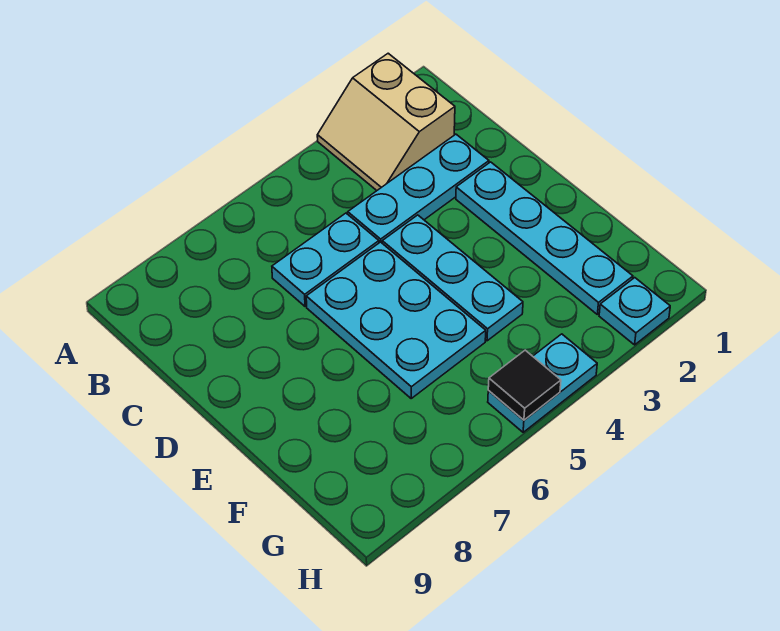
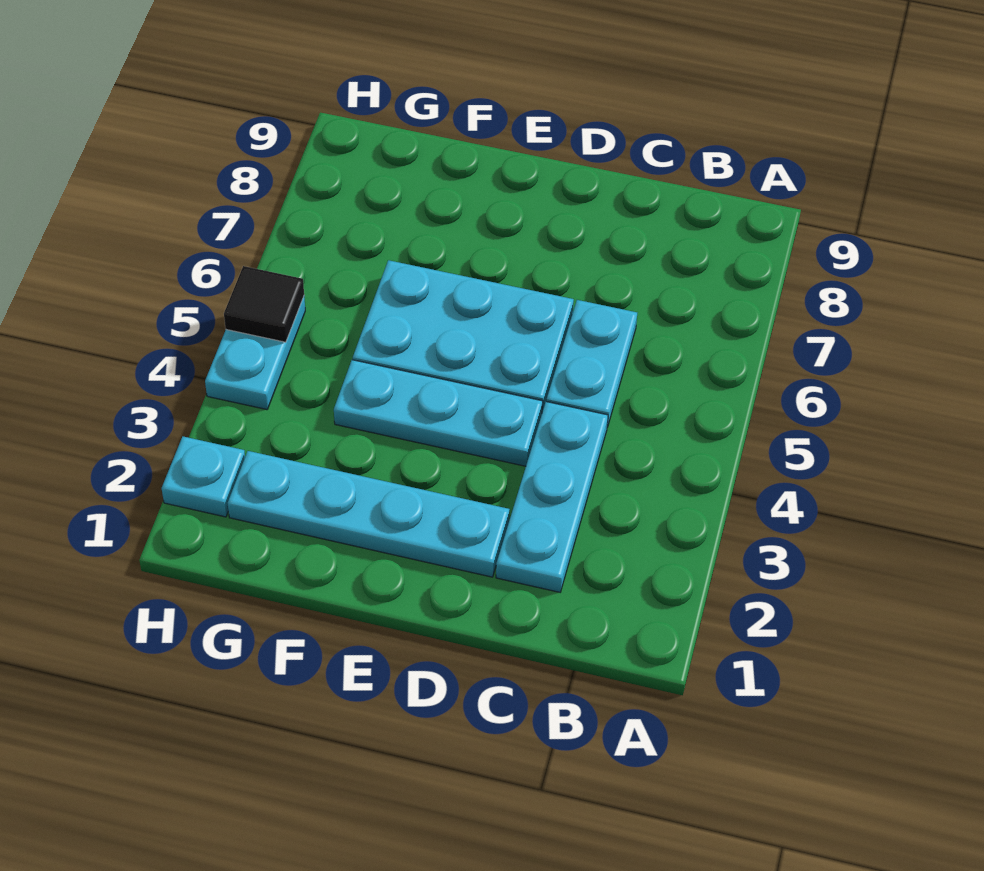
tan 2x2 slope [317,53,455,190] -> none

